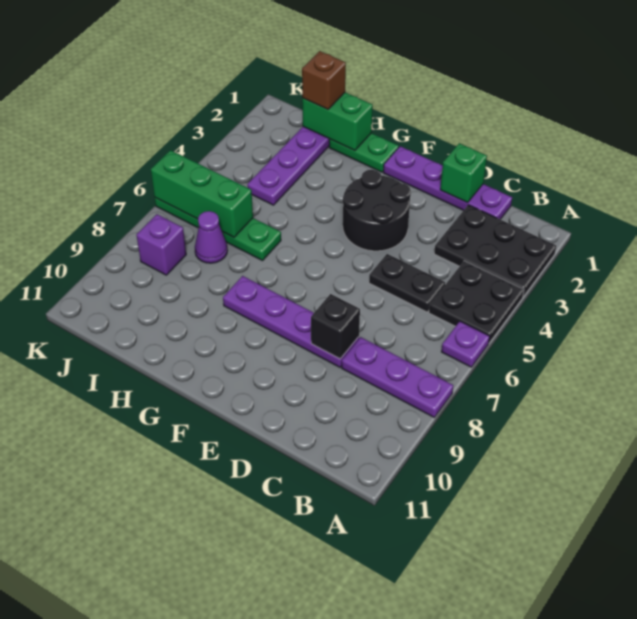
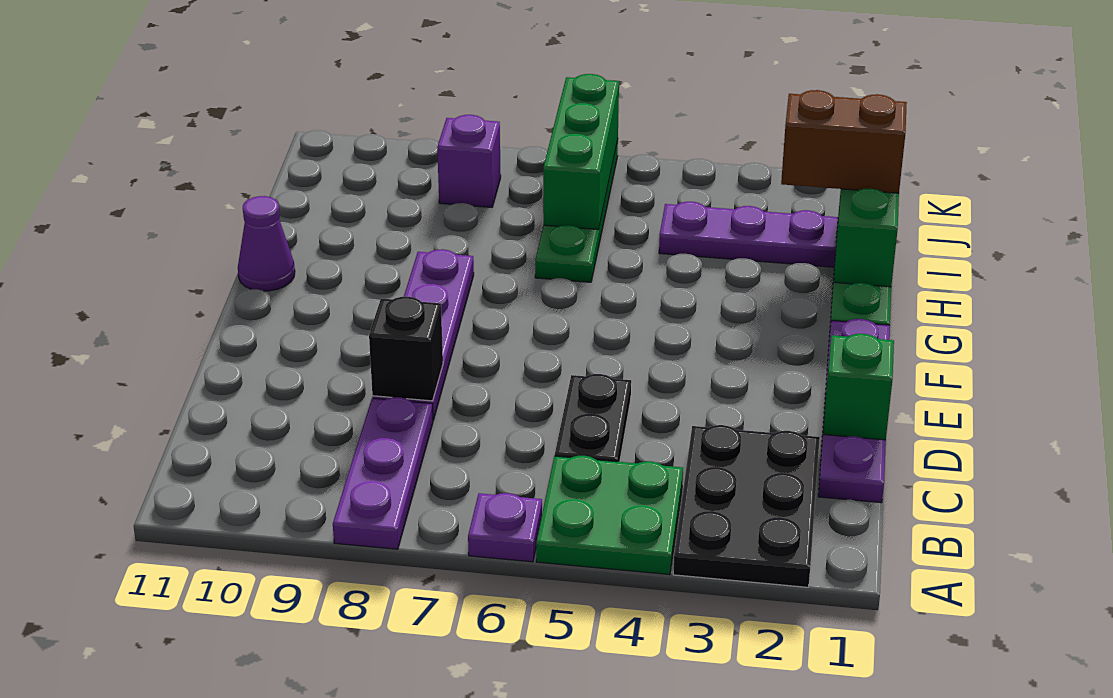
black 2x2 plate [429,261,524,343] -> green 2x2 plate [536,456,683,575]
black 2x2 round brick [343,170,411,251] -> none
brown 1x1 brick [302,51,346,109] -> brown 1x2 brick [781,90,907,193]
purple 1x1 cone [195,211,227,263] -> purple 1x1 cone moved to [238,196,295,291]

